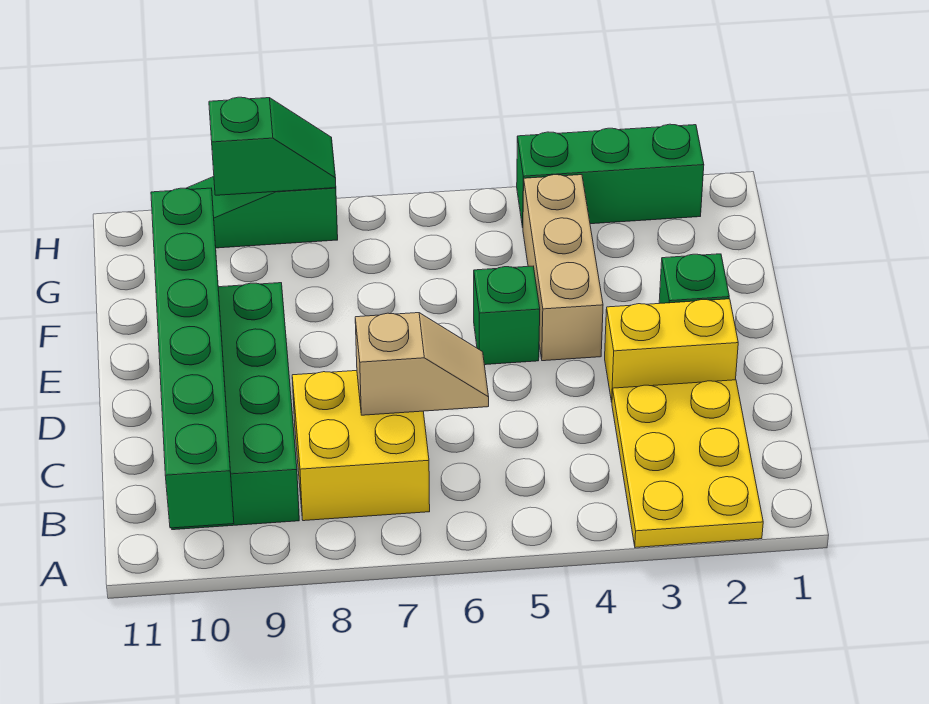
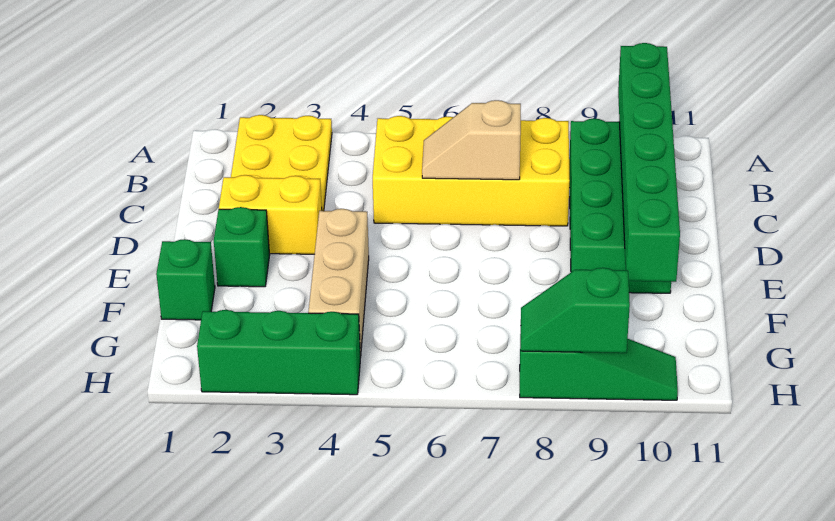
yellow 2x2 brick [292,371,430,521] -> yellow 2x4 brick [373,116,570,226]
green 1x1 brick [474,266,540,365] -> green 1x1 brick moved to [156,239,215,320]

